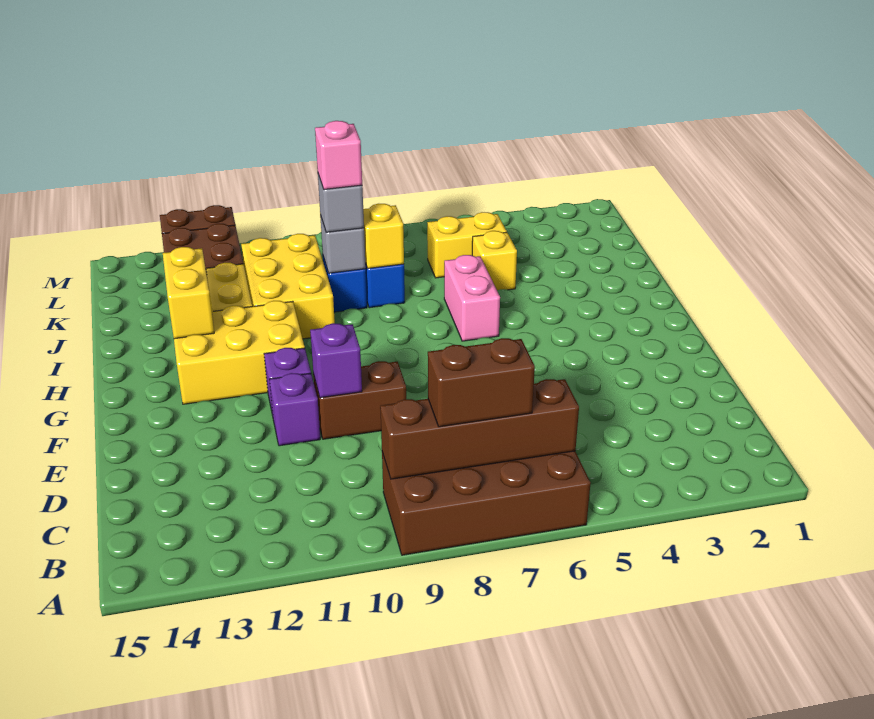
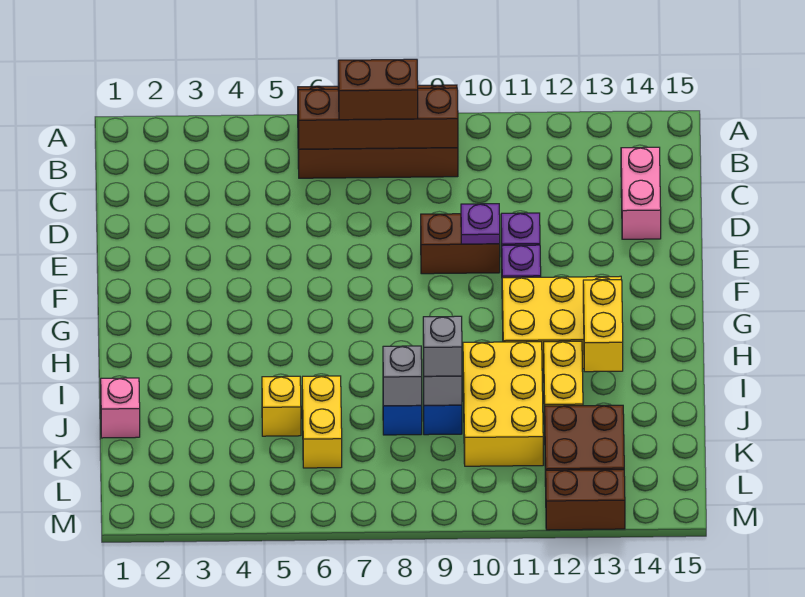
purple 1x1 brick [310,323,362,398] -> purple 1x1 plate [461,204,500,244]
pink 1x2 brick [444,255,500,341] -> pink 1x2 brick moved to [621,147,661,239]
yellow 1x1 brick [363,204,404,269] -> grey 1x1 brick [383,346,422,406]
pink 1x1 brick [315,121,362,189] -> pink 1x1 brick moved to [101,378,140,438]
yellow 1x2 brick [427,212,507,278] -> yellow 1x2 brick turned to [302,376,342,468]

